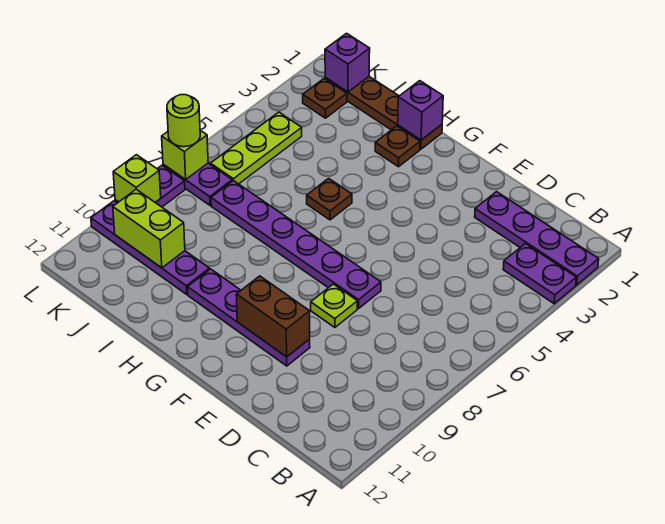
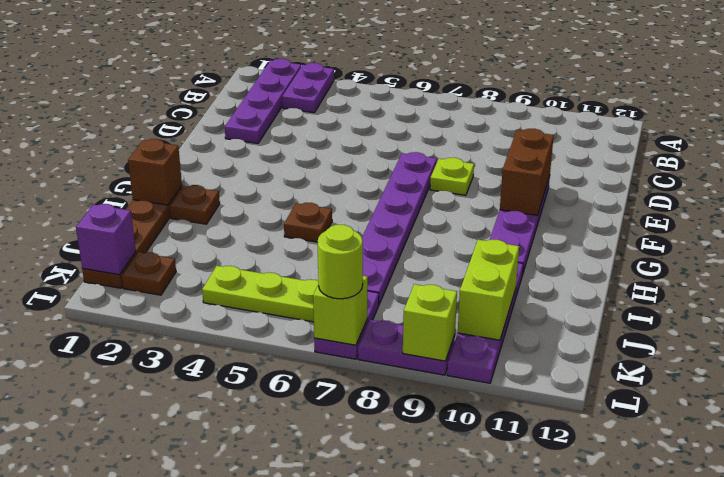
purple 1x1 brick [398,81,443,140] -> brown 1x1 brick [128,139,182,205]

